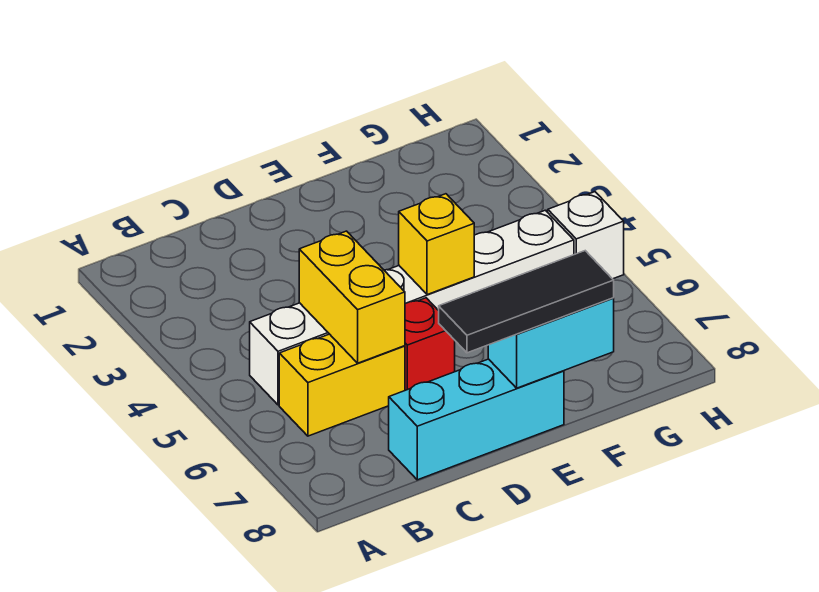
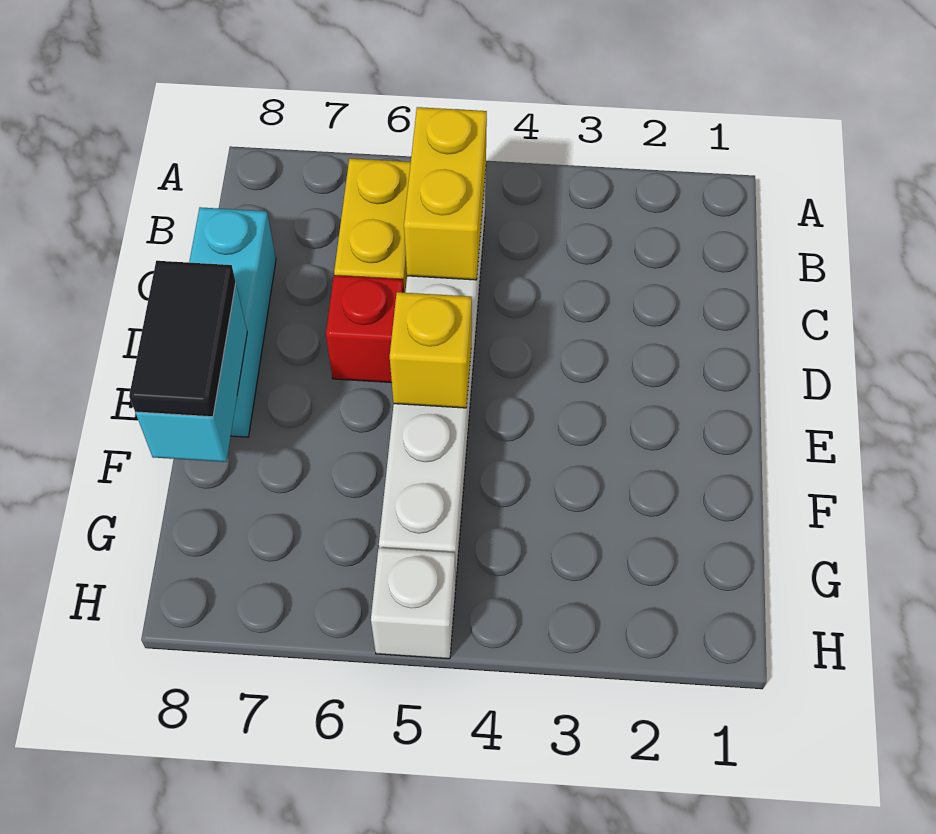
yellow 1x2 brick [299,231,405,363] -> yellow 1x2 brick turned to [404,107,487,280]
black 1x3 tile [439,251,614,353] -> black 1x2 tile [129,261,236,417]

